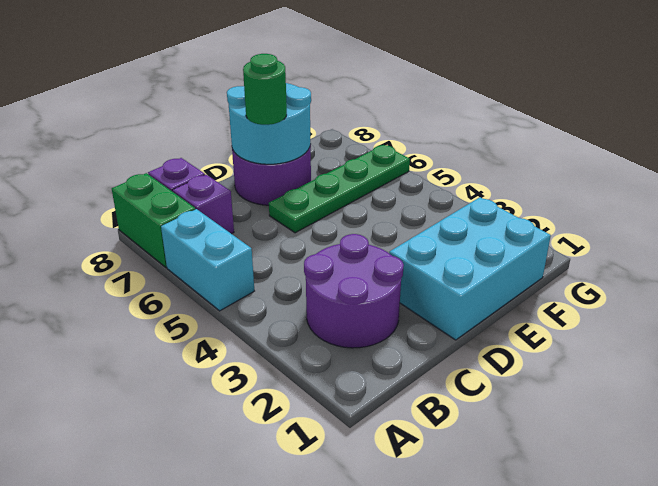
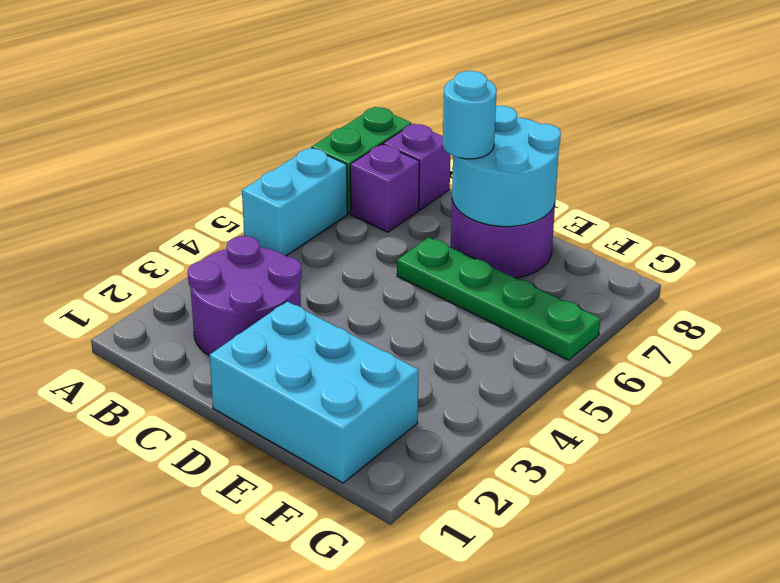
green 1x1 round brick [243,54,287,125] -> cyan 1x1 round brick [443,71,497,159]

